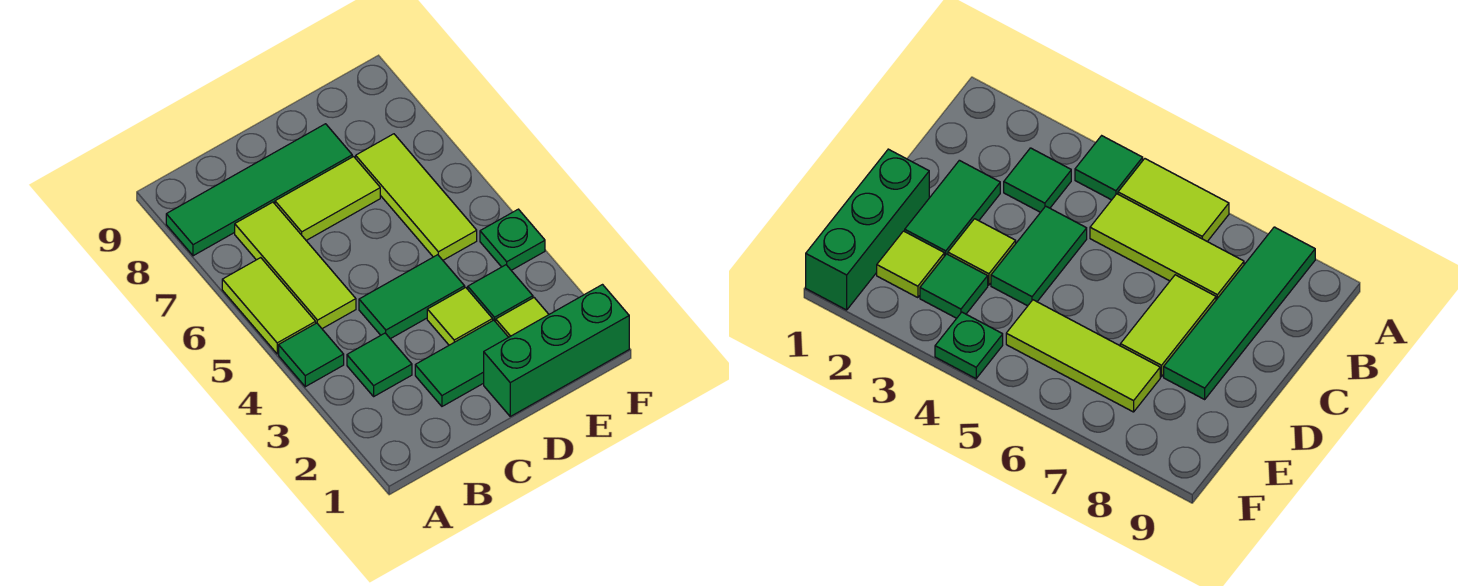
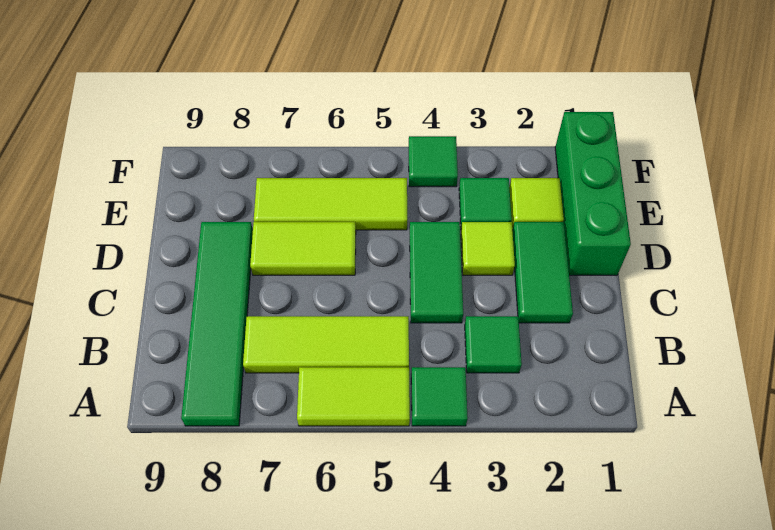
lime 1x2 tile [275,157,380,240] -> lime 1x2 tile turned to [250,222,356,275]
green 1x1 plate [480,209,545,270] -> green 1x1 tile [409,136,458,187]

